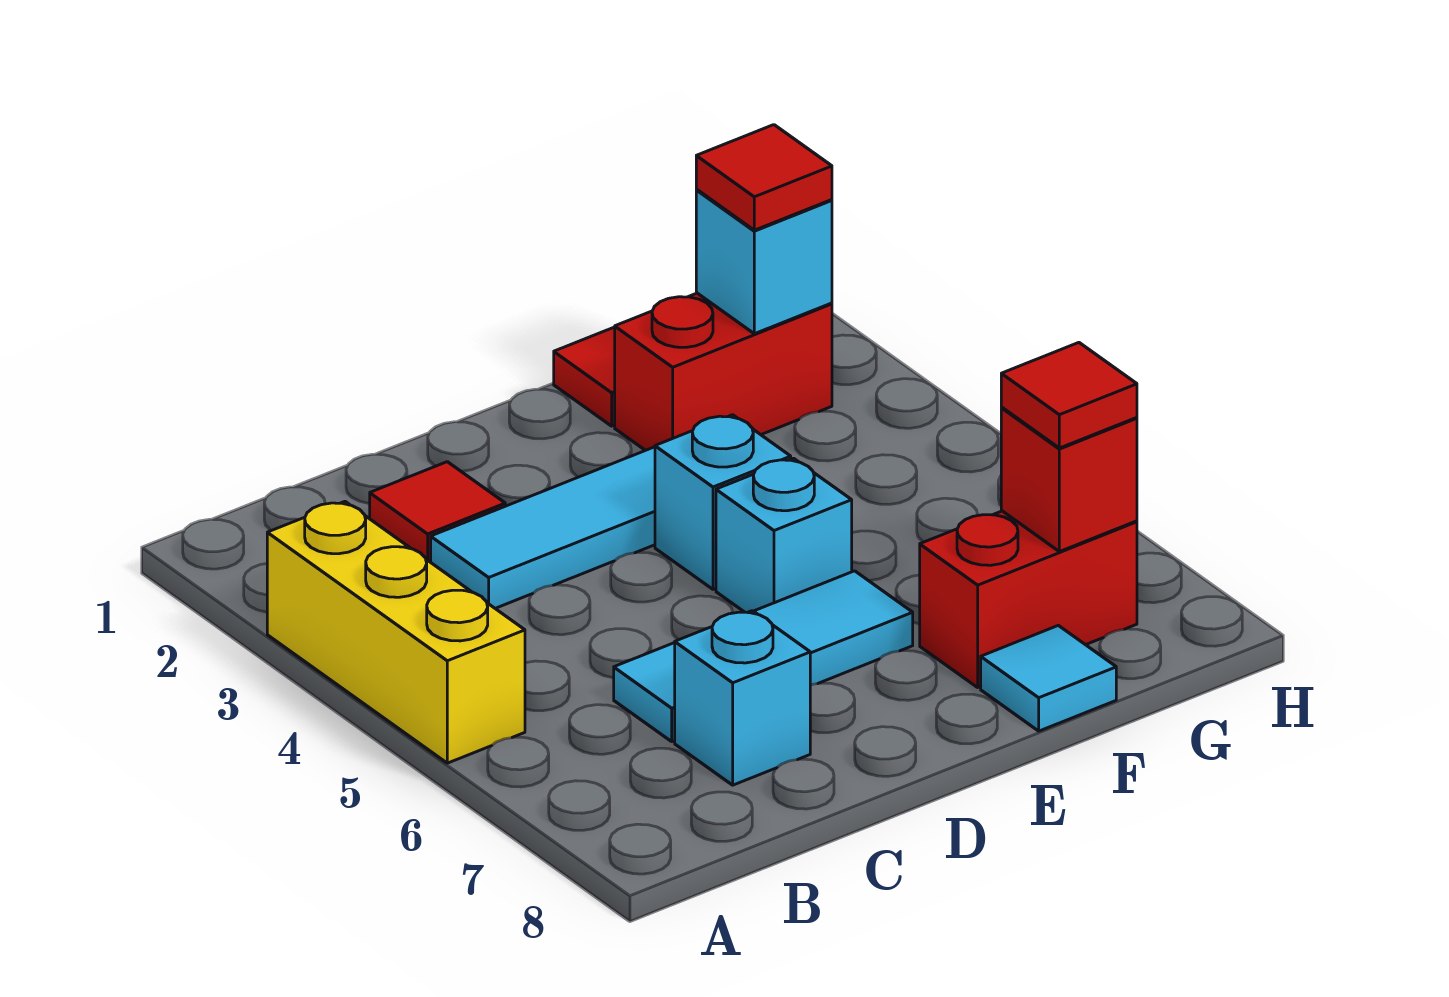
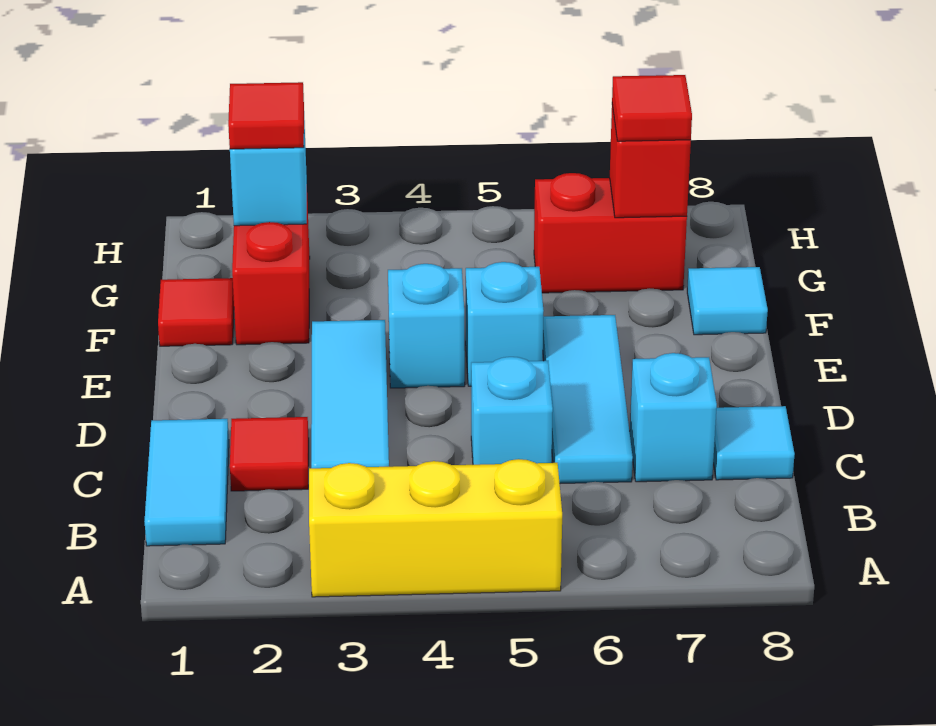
none -> cyan 1x2 tile [145,419,229,546]
none -> cyan 1x1 brick [471,357,553,465]
none -> cyan 1x1 tile [713,406,795,480]
red 1x2 brick [920,511,1137,687] -> red 1x2 brick turned to [534,173,687,293]

